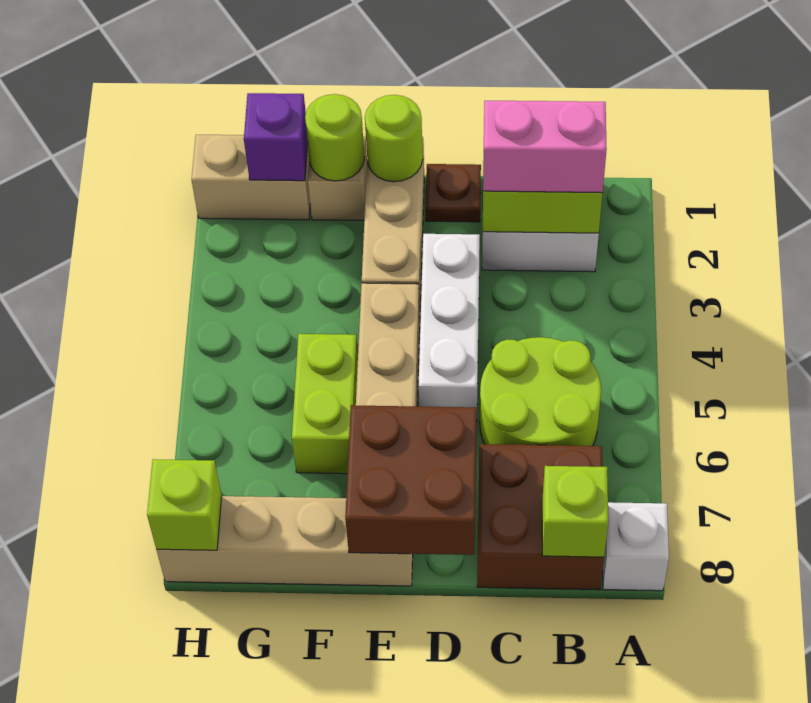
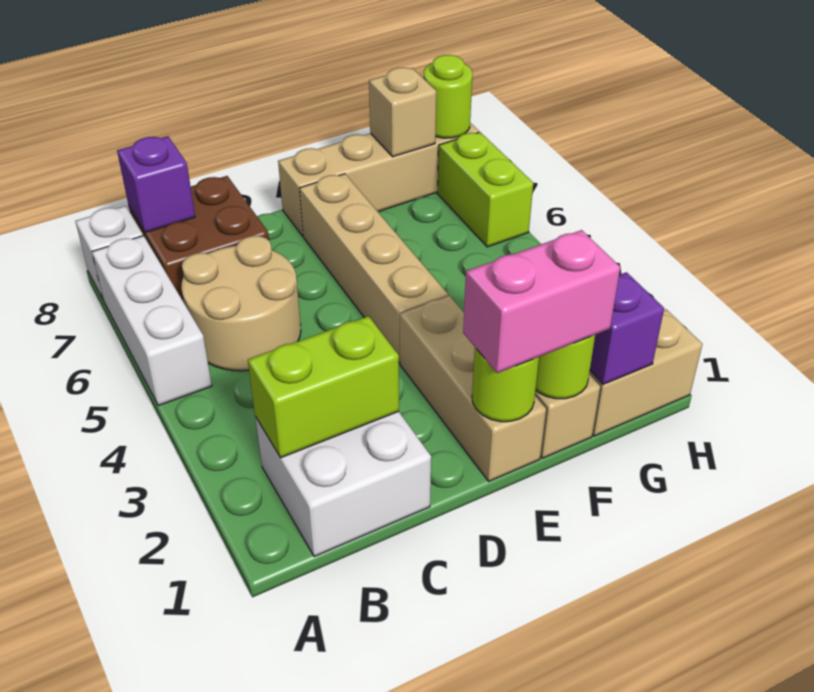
pink 1x2 brick [483,101,607,193] -> pink 1x2 brick moved to [463,230,620,373]
lime 2x2 round brick [480,337,601,446] -> tan 2x2 round brick [181,236,301,371]
lime 1x1 brick [542,466,608,557] -> purple 1x1 brick [117,136,195,233]
brown 1x1 plate [425,164,481,222] -> none
white 1x3 brick [418,234,480,408] -> white 1x3 brick moved to [92,236,212,406]
brown 2x2 brick [345,405,477,555] -> none
lime 1x2 brick [292,334,358,474] -> lime 1x2 brick moved to [438,132,533,247]
none -> tan 1x1 brick [369,67,436,157]
lime 1x1 brick [147,459,222,550] -> lime 1x1 round brick [423,55,472,138]

